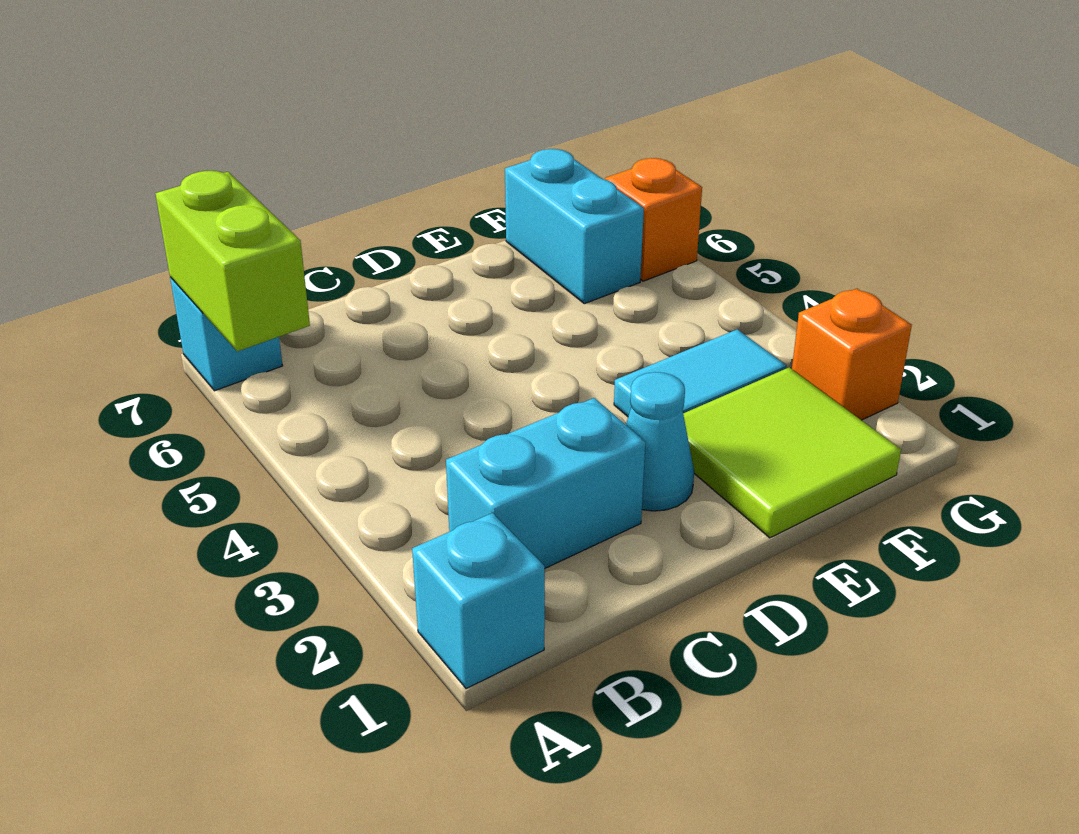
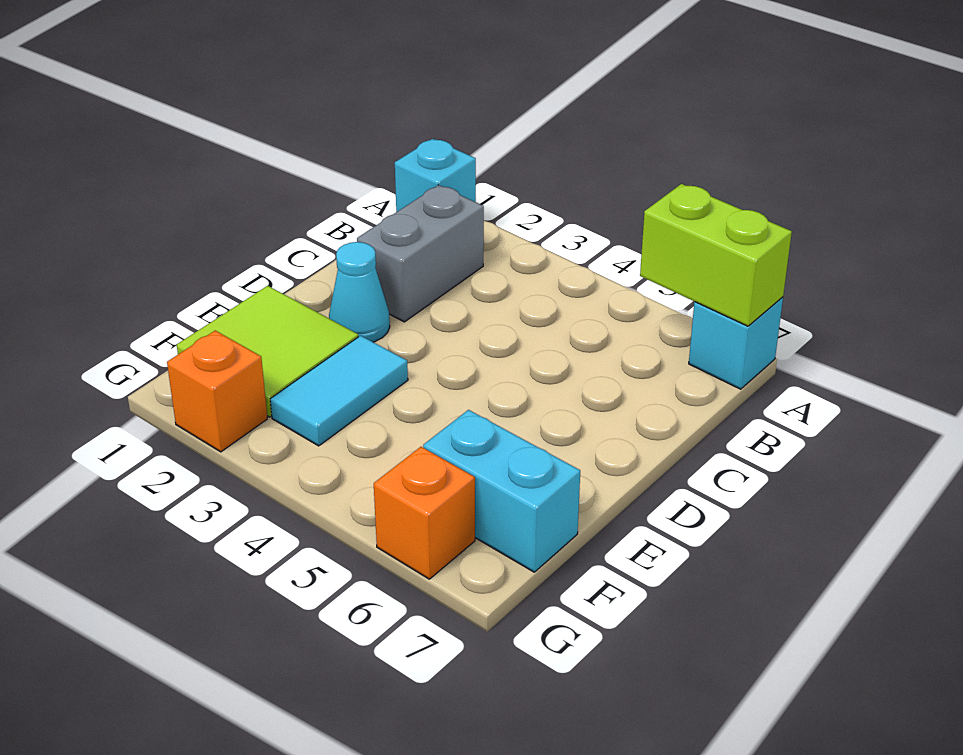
cyan 1x2 brick [446,398,645,568] -> grey 1x2 brick [357,185,484,322]

